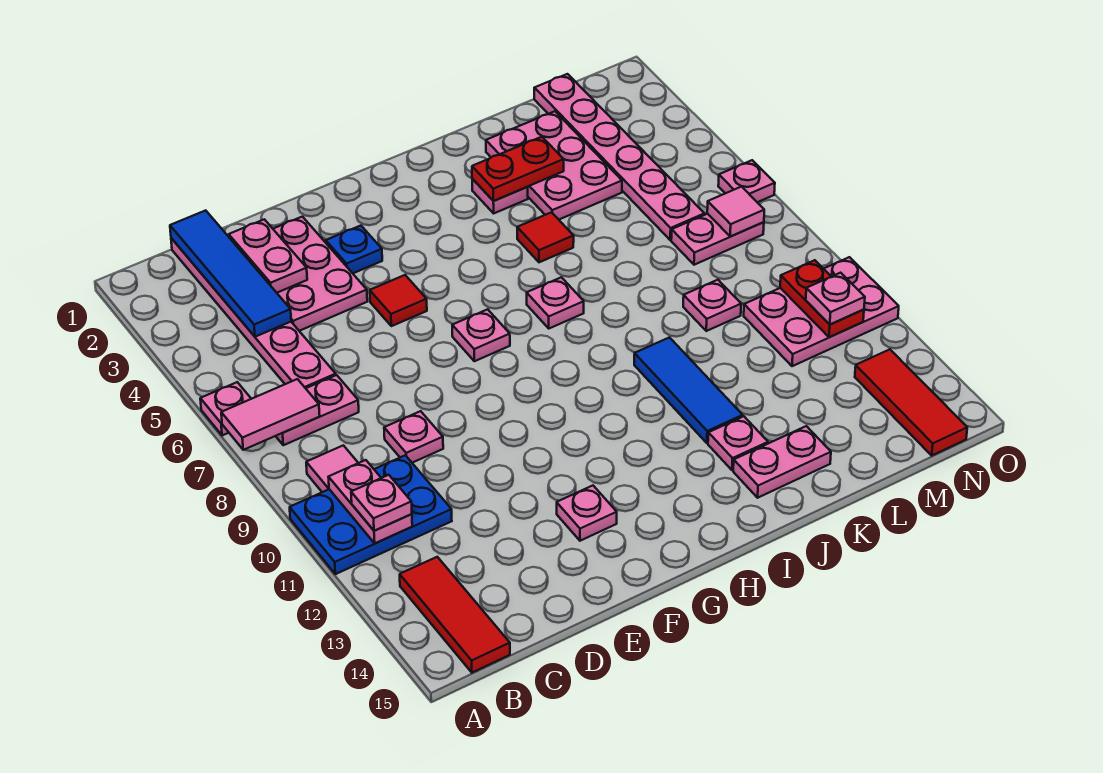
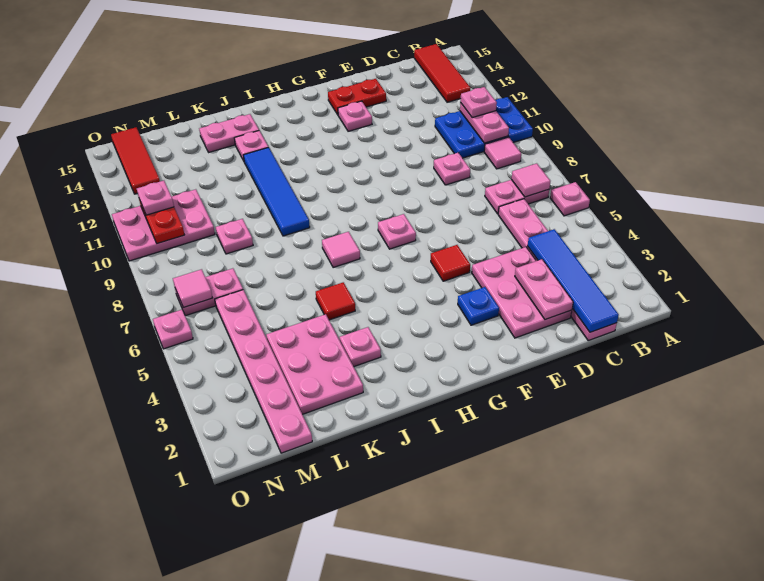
pink 1x2 tile [221,379,320,450] -> pink 1x1 tile [511,163,550,197]
pink 1x1 plate [527,277,584,328] -> pink 1x1 tile [322,232,360,268]
red 1x2 plate [472,137,564,201] -> red 1x2 plate moved to [328,79,386,115]
blue 1x3 tile [634,338,743,443] -> blue 1x4 tile [243,147,310,236]

